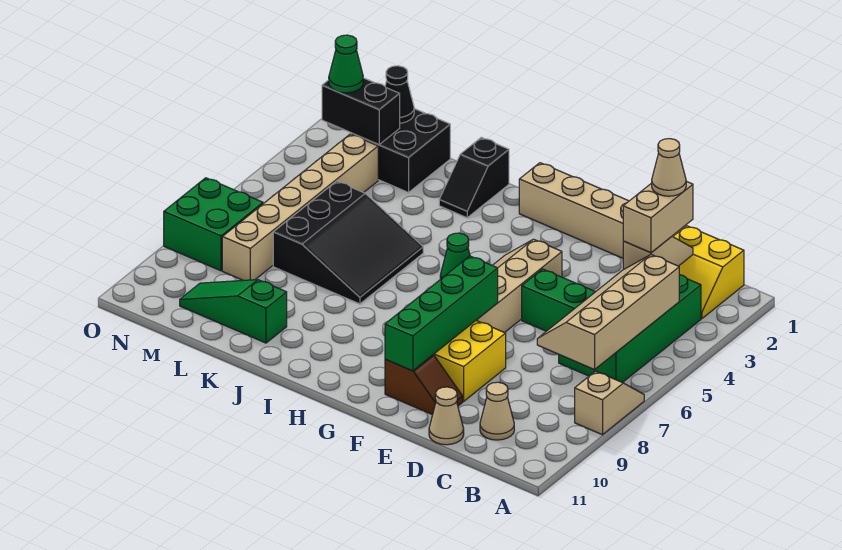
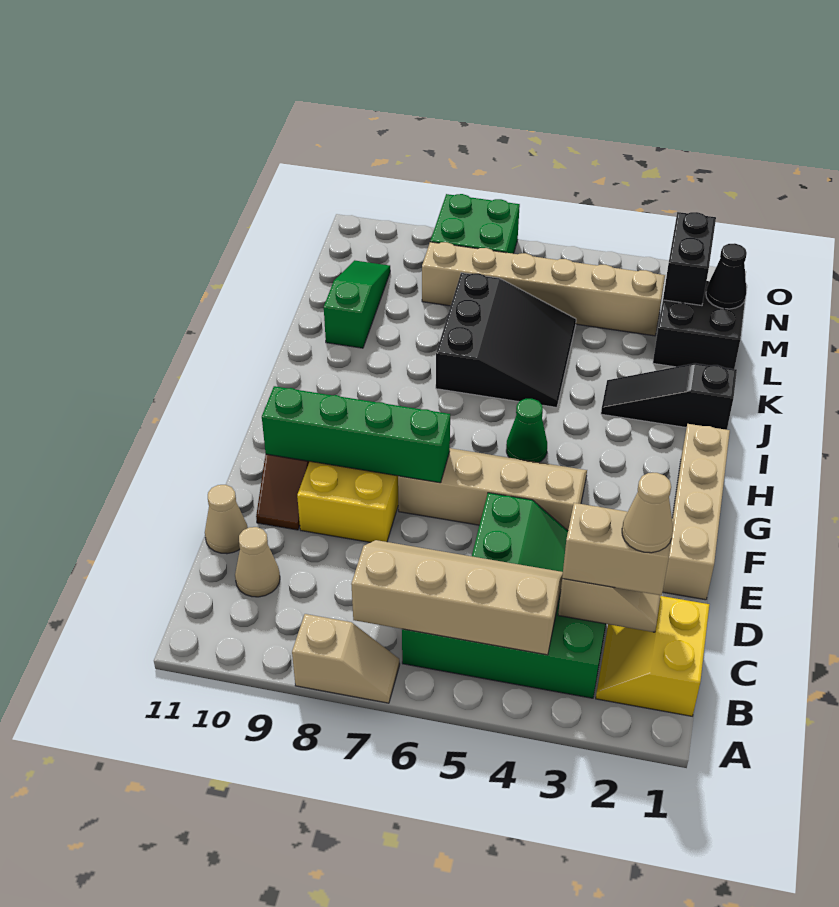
black 1x2 slope [439,137,509,218] -> black 1x3 slope [601,363,737,430]
black 3x3 slope [273,181,423,304] -> black 3x3 slope turned to [436,273,576,407]
green 1x1 cone [329,35,363,93] -> none

